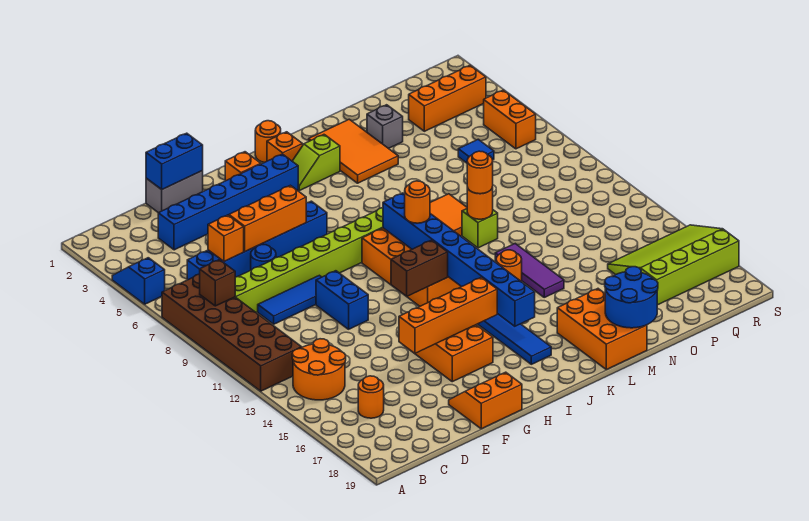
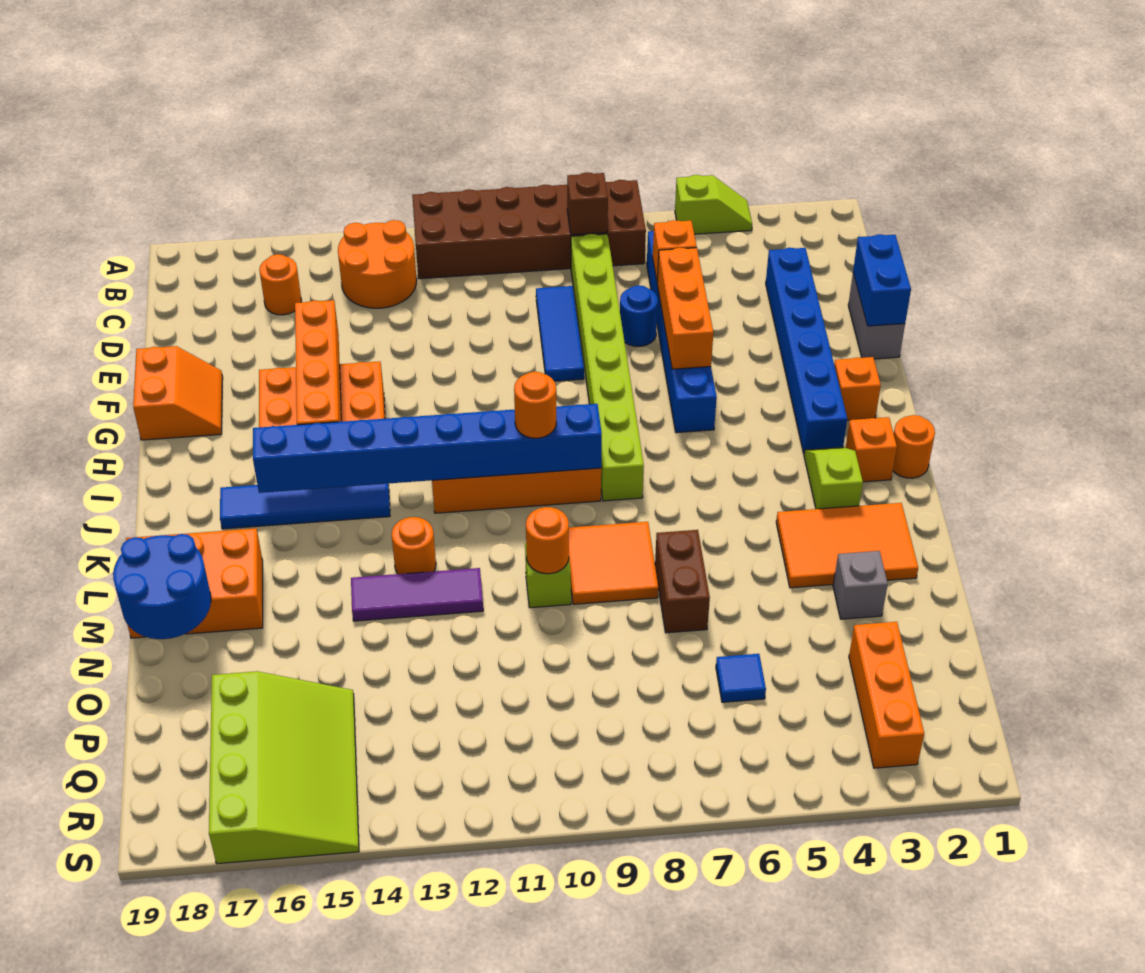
blue 1x2 slope [112,258,165,304] -> lime 1x2 slope [675,175,752,234]
blue 1x2 brick [316,271,368,329] -> none
brown 1x2 brick [391,240,448,296] -> brown 1x2 brick moved to [655,530,710,633]
orange 1x1 round brick [467,151,493,194] -> none
orange 1x2 brick [484,90,536,149] -> none

